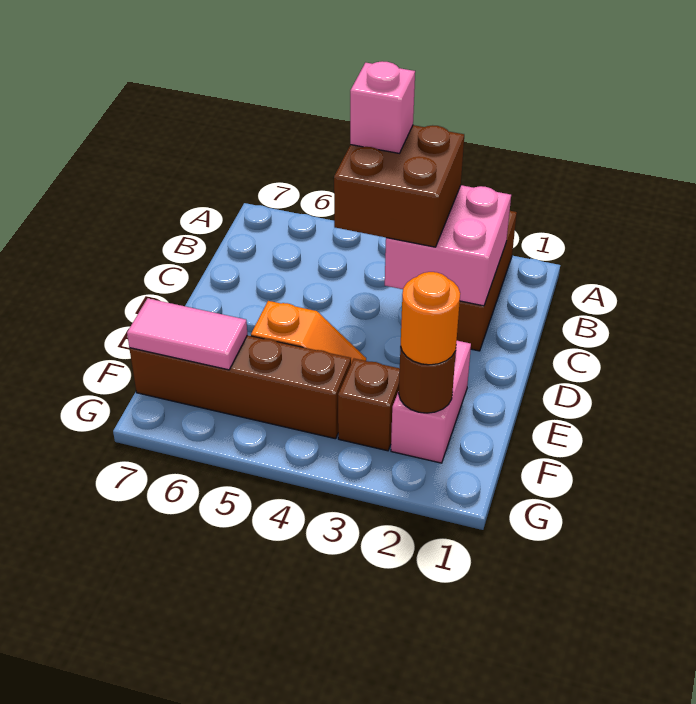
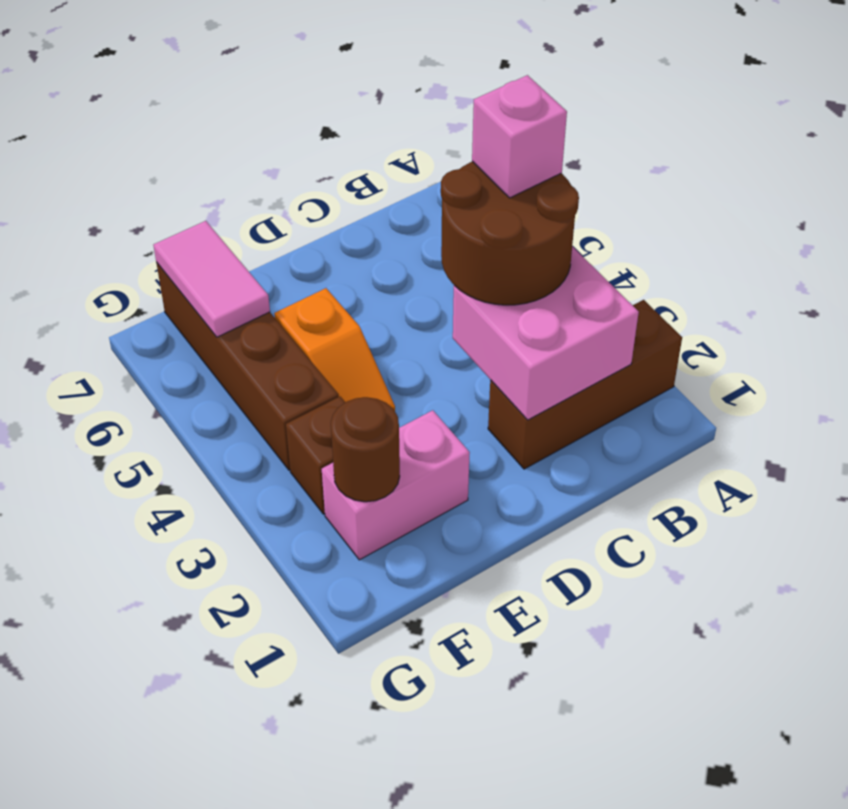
brown 2x2 brick [334,125,464,247] -> brown 2x2 round brick [441,161,579,305]
orange 1x1 round brick [401,272,460,365] -> none

